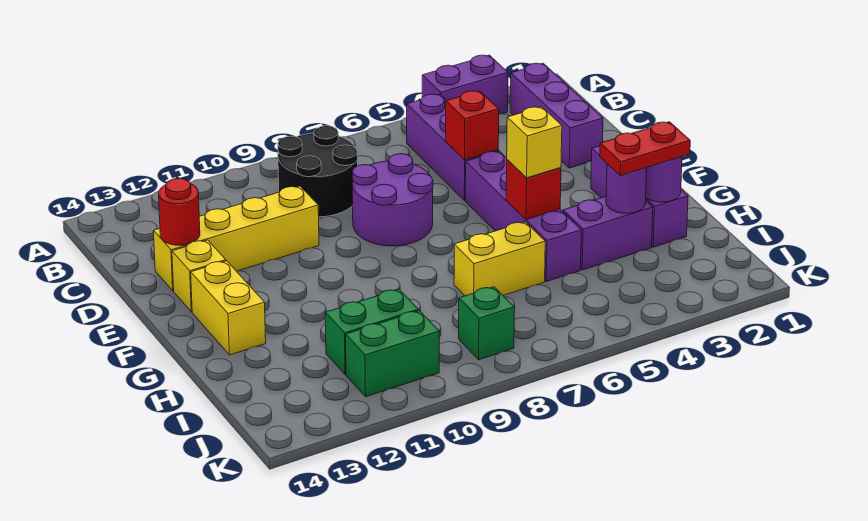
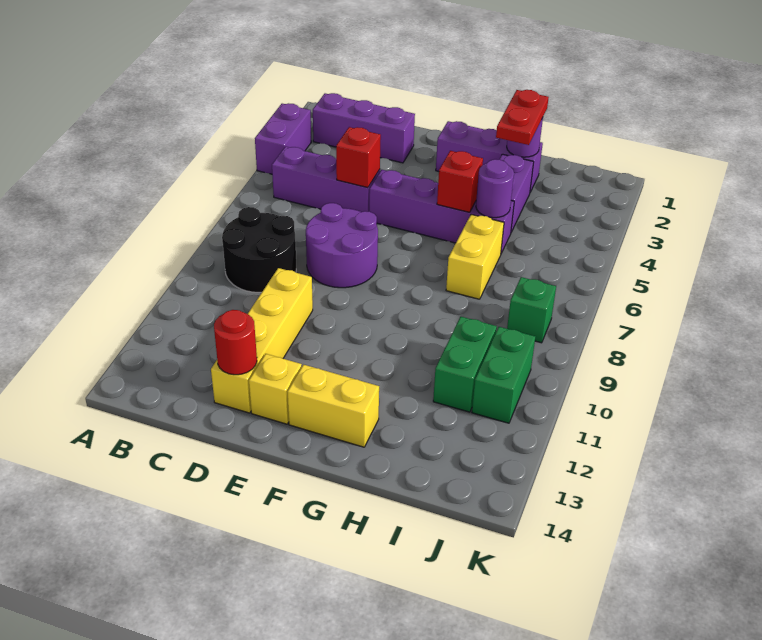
yellow 1x1 brick [507,107,562,178] -> none
purple 1x1 round brick [606,164,647,213] -> purple 1x1 round brick moved to [476,159,514,218]

